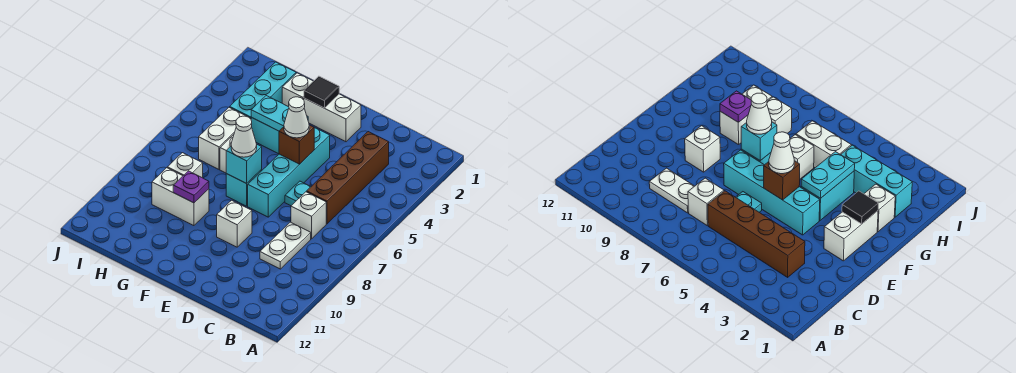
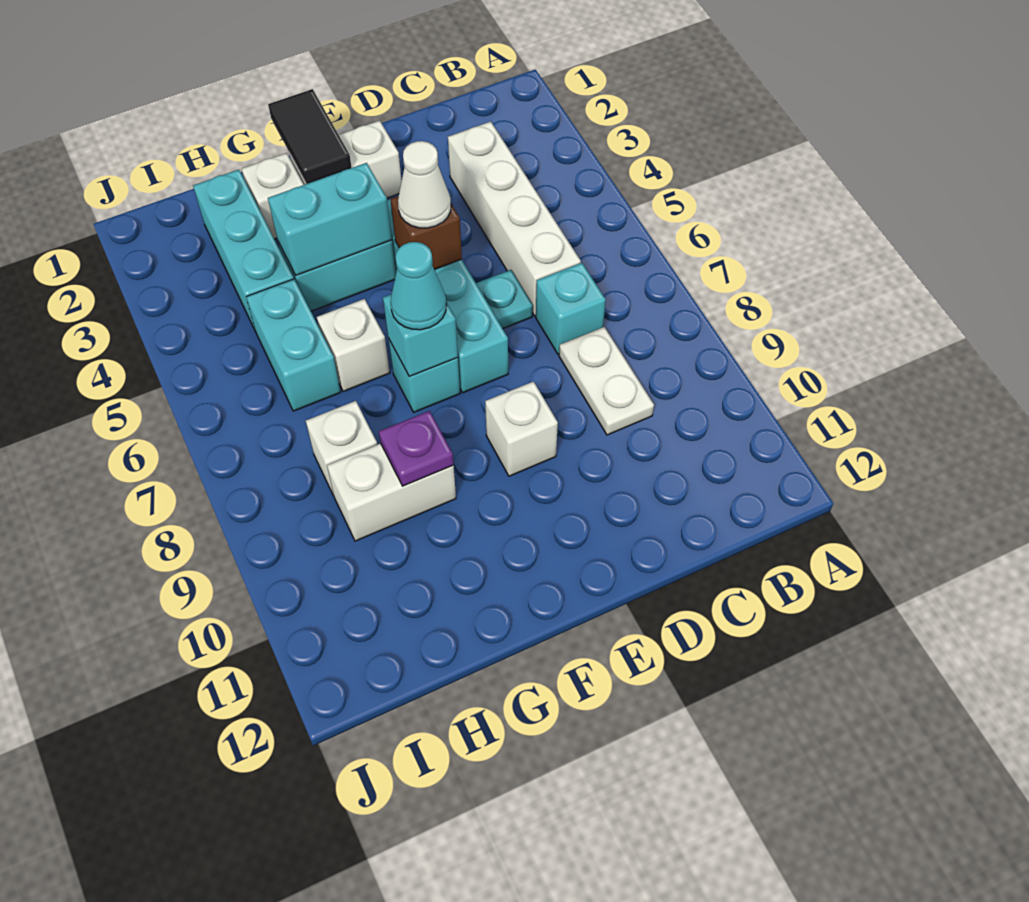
brown 1x4 brick [307,132,389,224] -> white 1x4 brick [448,121,581,316]
white 1x1 brick [291,192,326,239] -> cyan 1x1 brick [536,263,606,354]
black 1x1 tile [304,76,339,108] -> black 1x2 tile [268,89,352,184]
cyan 1x2 plate [251,96,308,131] -> cyan 1x2 brick [268,163,392,275]
white 1x1 cone [231,116,257,157] -> cyan 1x1 cone [391,242,446,330]
white 1x2 brick [199,107,247,169] -> cyan 1x2 brick [246,279,341,411]

